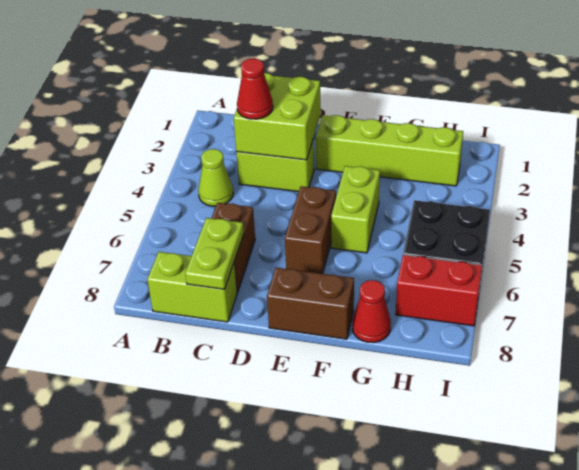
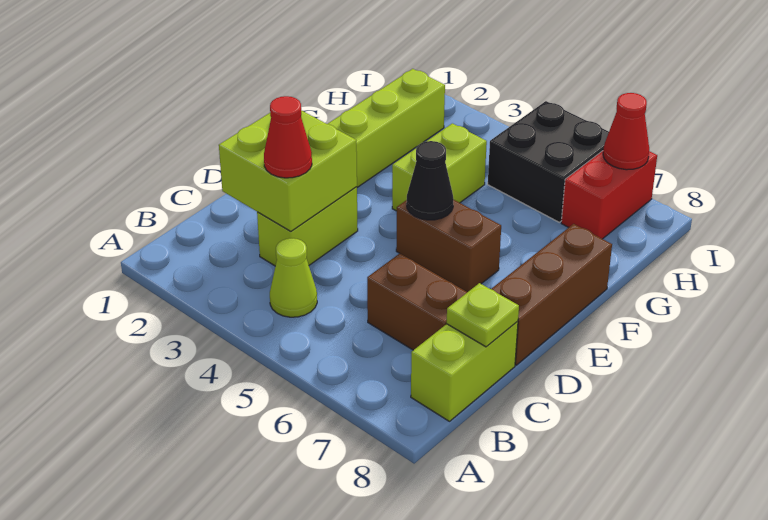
lime 1x2 plate [185,218,244,289] -> lime 1x1 plate [447,283,519,347]
none -> black 1x1 cone [407,141,454,220]
brown 1x2 brick [267,268,354,339] -> brown 1x3 brick [492,224,612,365]
lime 1x2 brick [331,166,380,253] -> lime 1x2 brick turned to [392,123,487,211]
red 1x1 cone [352,280,391,343] -> red 1x1 cone moved to [603,93,649,170]

